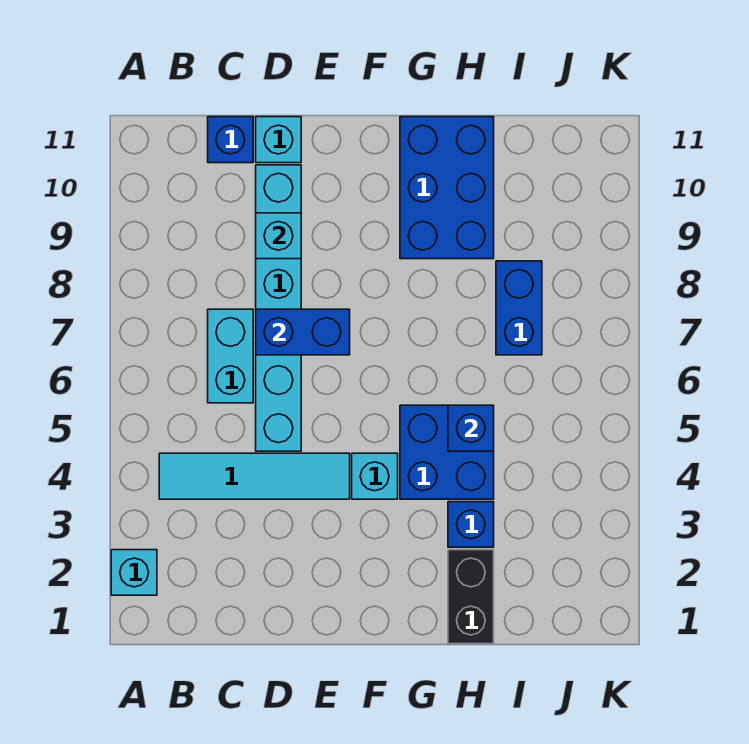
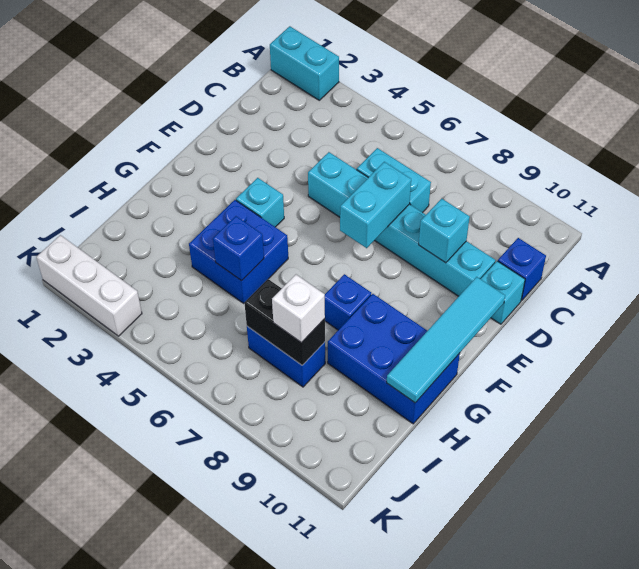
cyan 1x1 brick [111,550,157,595] -> cyan 1x2 brick [270,26,339,100]
cyan 1x4 tile [159,453,350,499] -> cyan 1x4 tile moved to [387,277,505,403]
blue 1x2 brick [256,309,350,355] -> cyan 1x2 brick [340,162,411,248]
black 1x2 brick [448,550,494,644] -> black 1x2 brick moved to [245,279,325,365]
blue 1x1 brick [448,502,494,547] -> blue 1x1 brick moved to [325,274,371,330]
none -> white 1x1 brick [272,275,325,343]
none -> white 1x3 brick [36,235,142,336]

